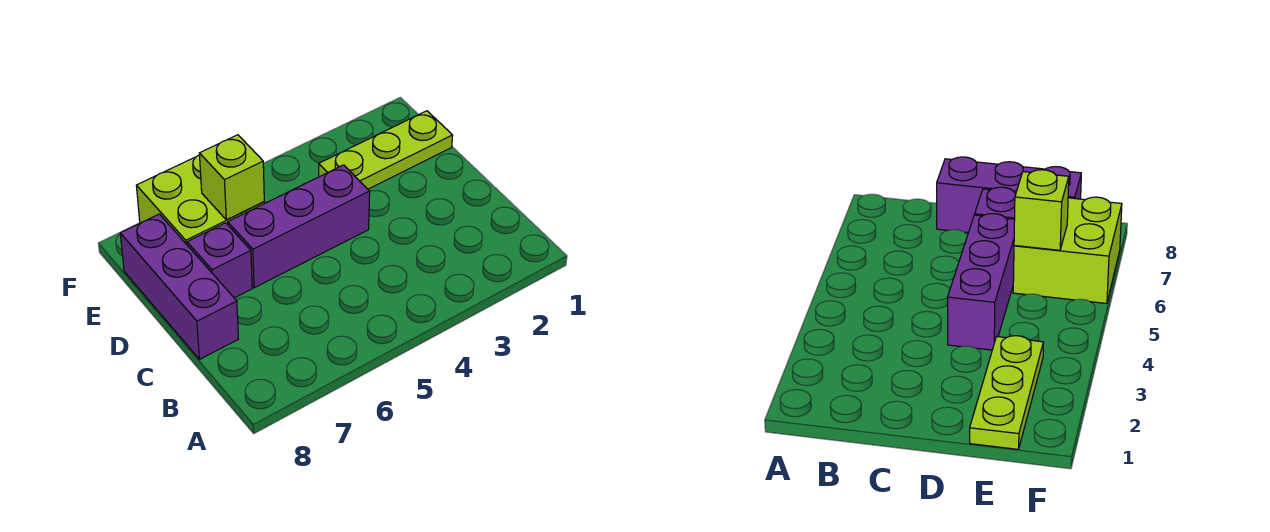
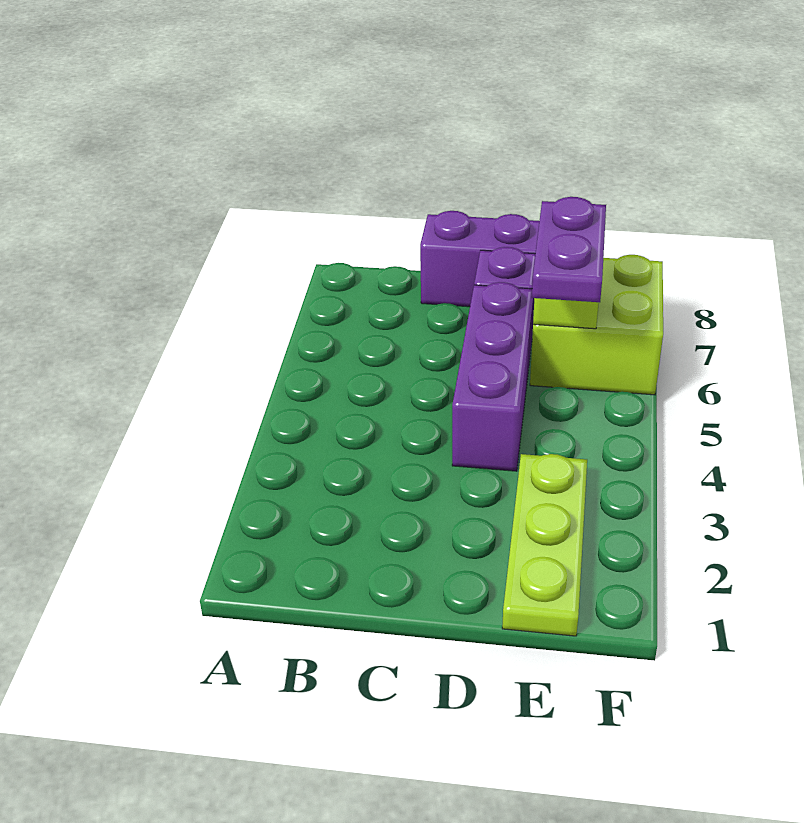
none -> purple 1x2 plate [532,197,606,302]

